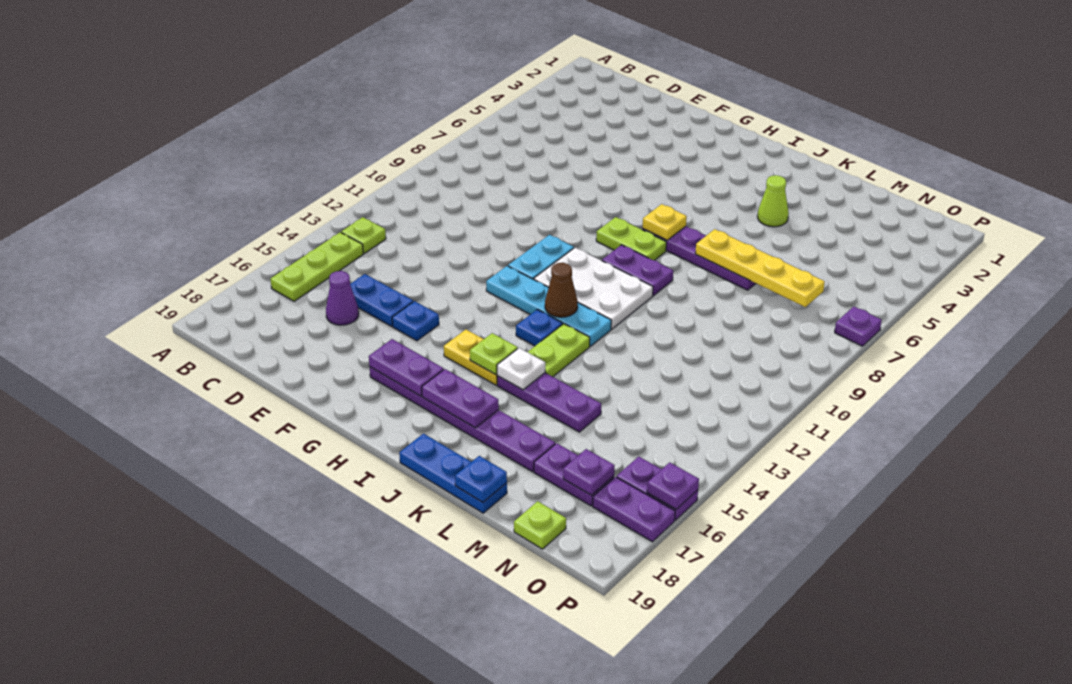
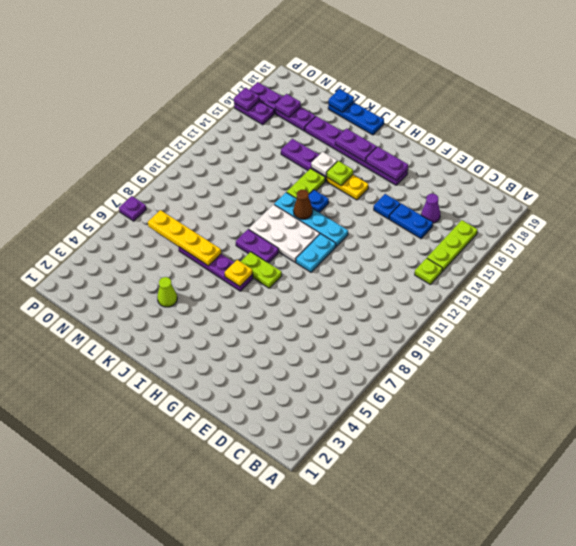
lime 1x1 plate [514,501,566,549] -> none

